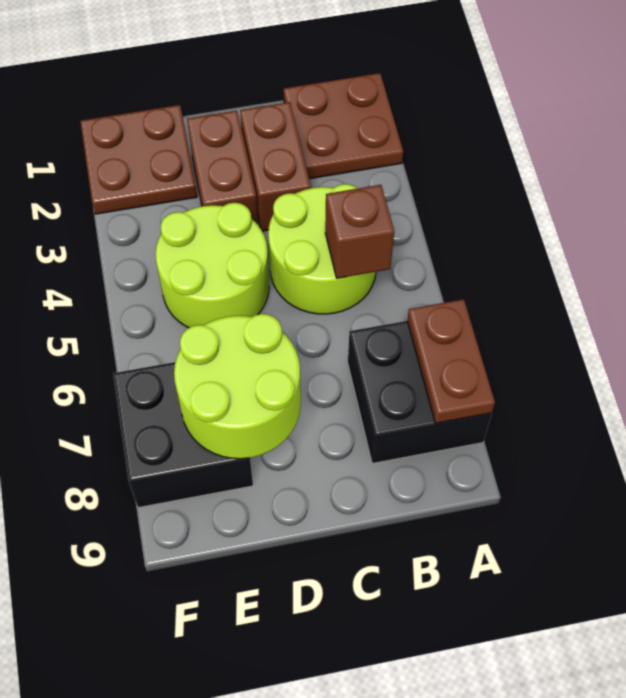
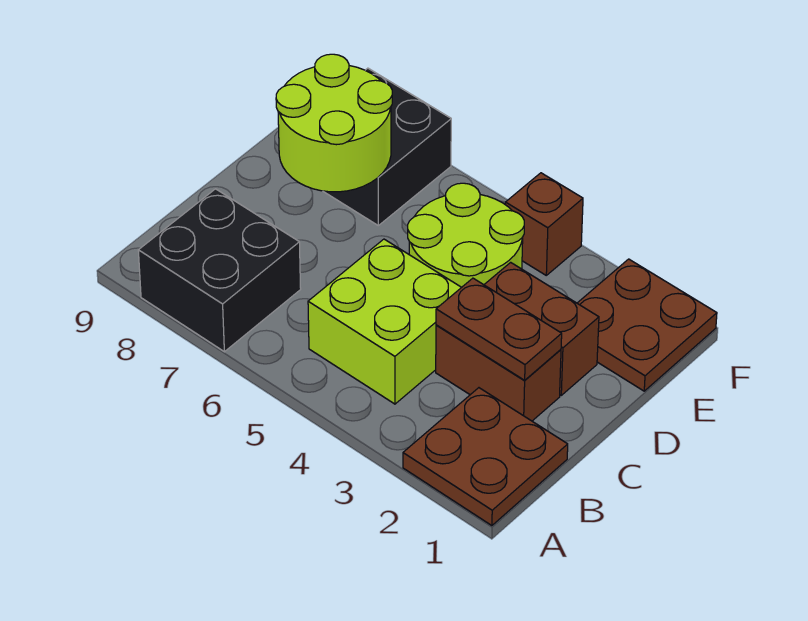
brown 1x2 plate [407,299,495,423] -> brown 1x2 plate moved to [436,278,562,380]
lime 2x2 round brick [268,184,376,314] -> lime 2x2 brick [308,239,462,404]
brown 1x1 brick [325,185,394,278] -> brown 1x1 brick moved to [505,173,583,275]

